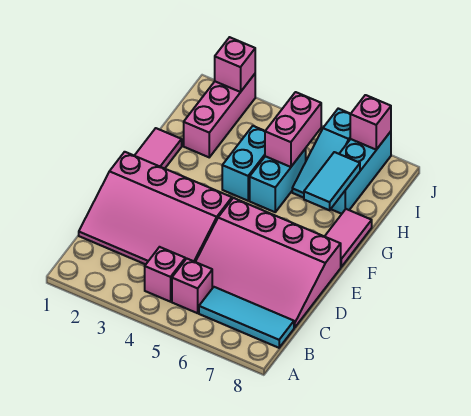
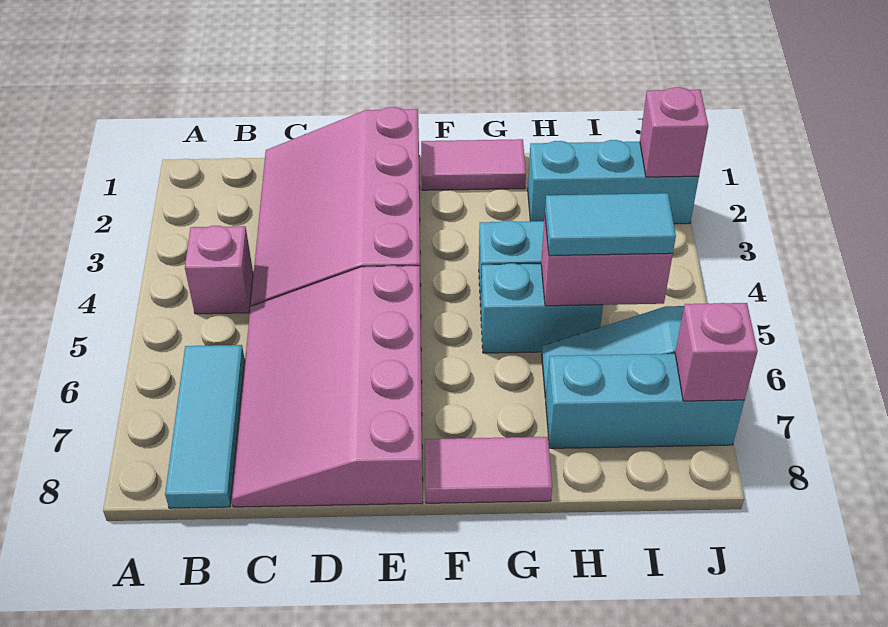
pink 1x1 brick [172,259,212,313] -> none
cyan 1x2 tile [304,152,360,210] -> cyan 1x2 tile moved to [545,193,676,256]
pink 1x3 brick [184,74,255,157] -> cyan 1x3 brick [528,140,699,224]

